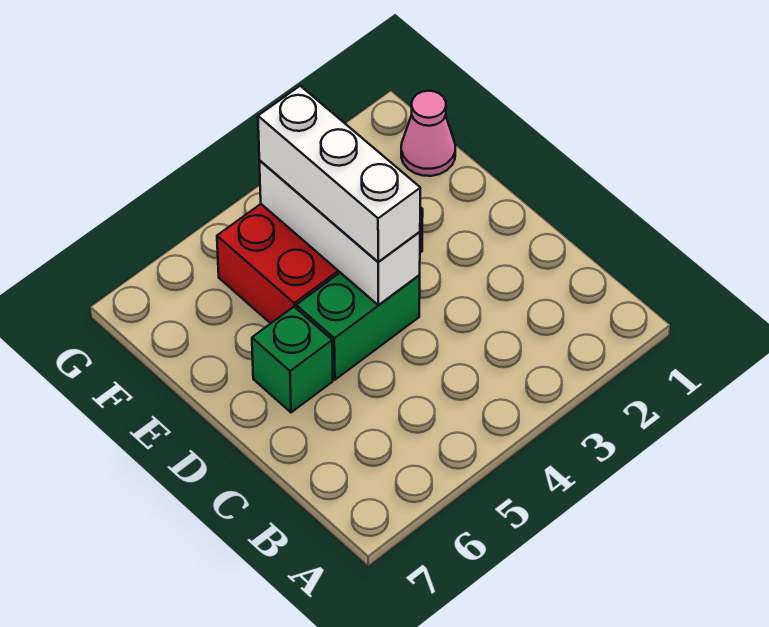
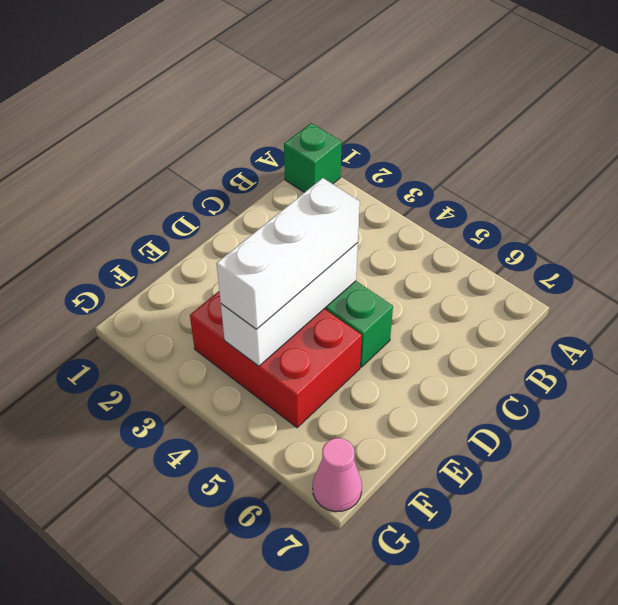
green 1x1 brick [252,307,333,412] -> green 1x1 brick moved to [284,123,342,192]
pink 1x1 cone [401,91,455,176] -> pink 1x1 cone moved to [313,438,362,512]

